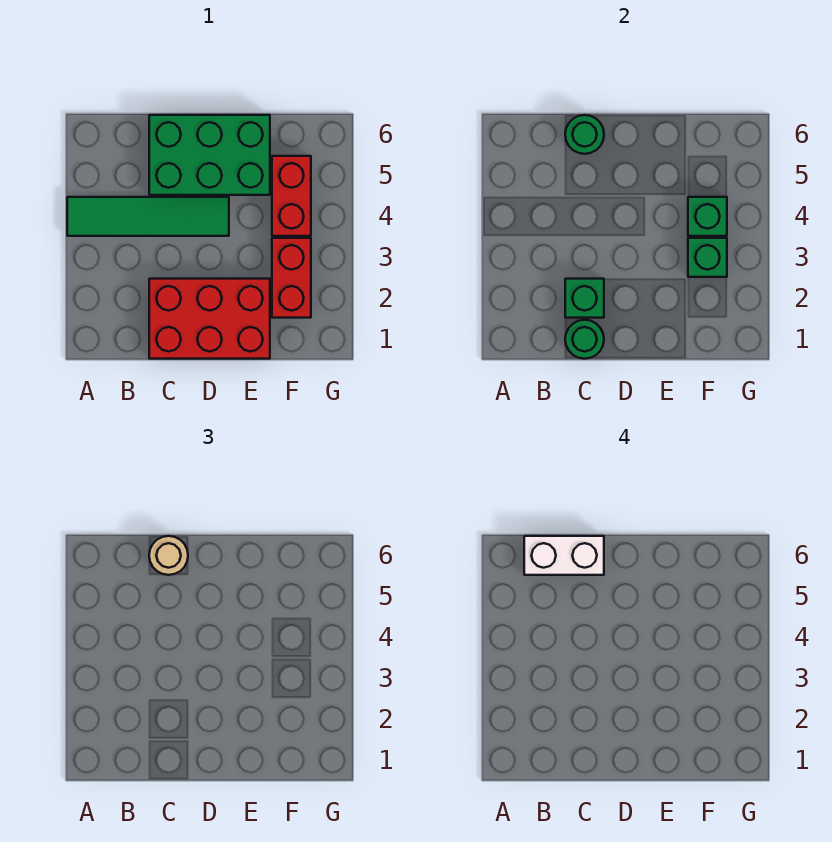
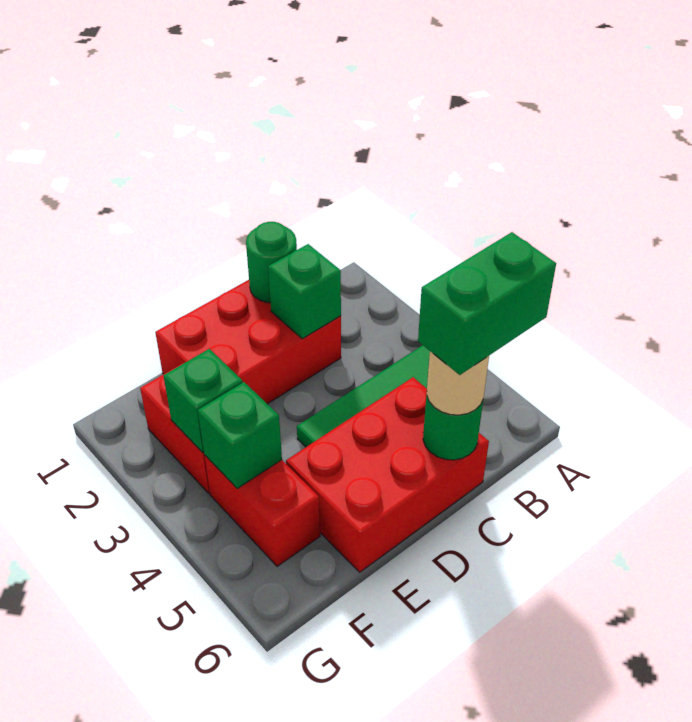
white 1x2 brick [524,536,604,575] -> green 1x2 brick [418,232,556,375]
green 2x3 brick [149,115,270,195] -> red 2x3 brick [286,377,489,572]

